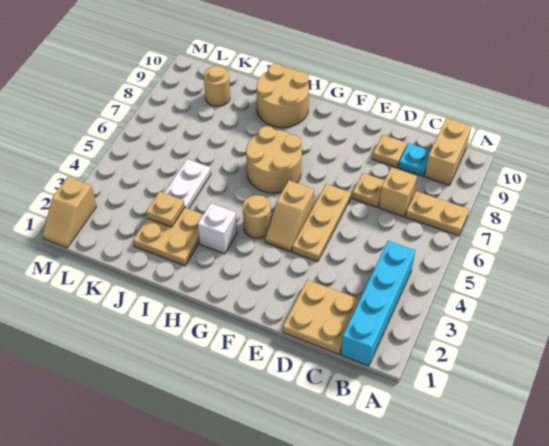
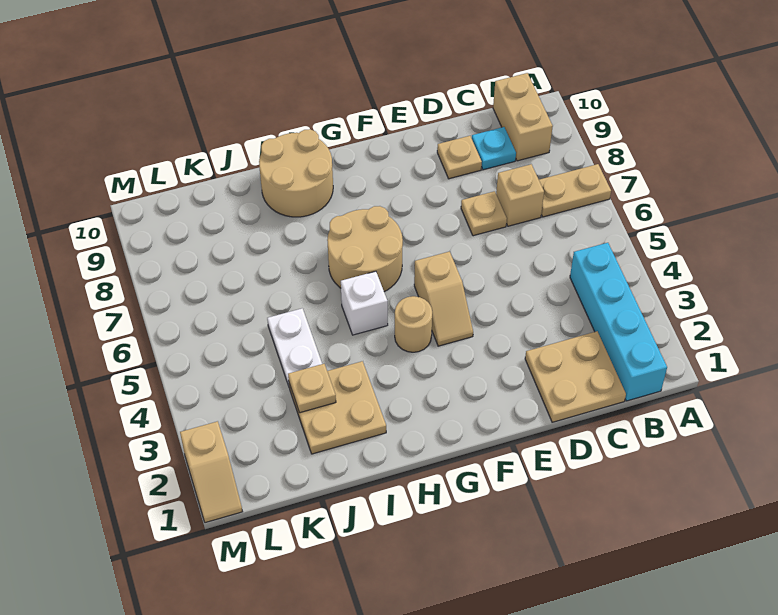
tan 1x3 plate [292,184,351,262] -> none
white 1x1 brick [198,203,237,254] -> white 1x1 brick moved to [341,271,388,335]
tan 1x1 round brick [204,66,230,107] -> none

